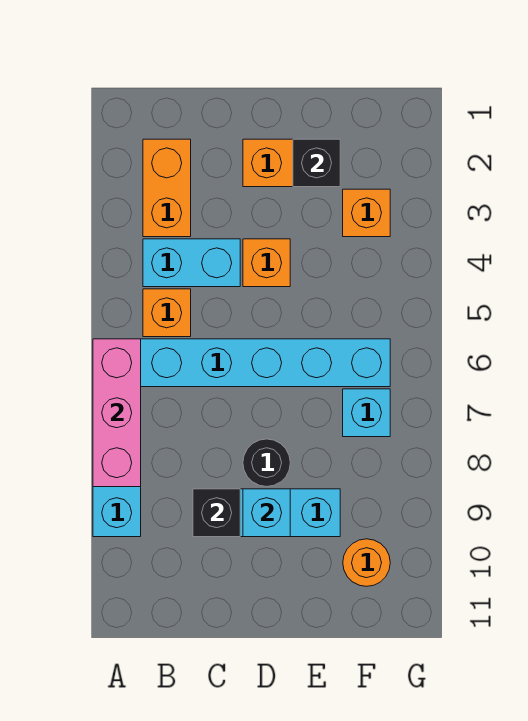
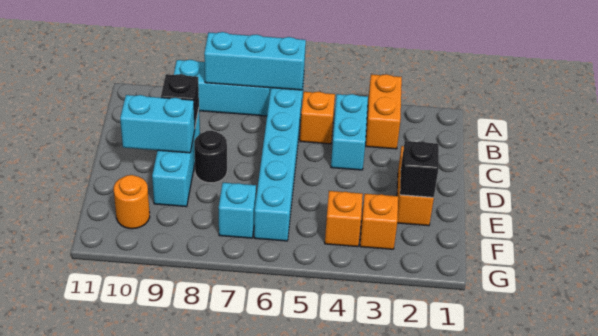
pink 1x3 brick [93,339,141,487] -> cyan 1x3 brick [204,32,306,90]
orange 1x2 brick [143,139,191,237] -> orange 1x2 brick turned to [366,74,402,149]
orange 1x1 brick [243,239,290,287] -> orange 1x1 brick moved to [325,191,363,247]
cyan 1x1 brick [243,489,290,537] -> cyan 1x2 brick [120,95,195,153]

